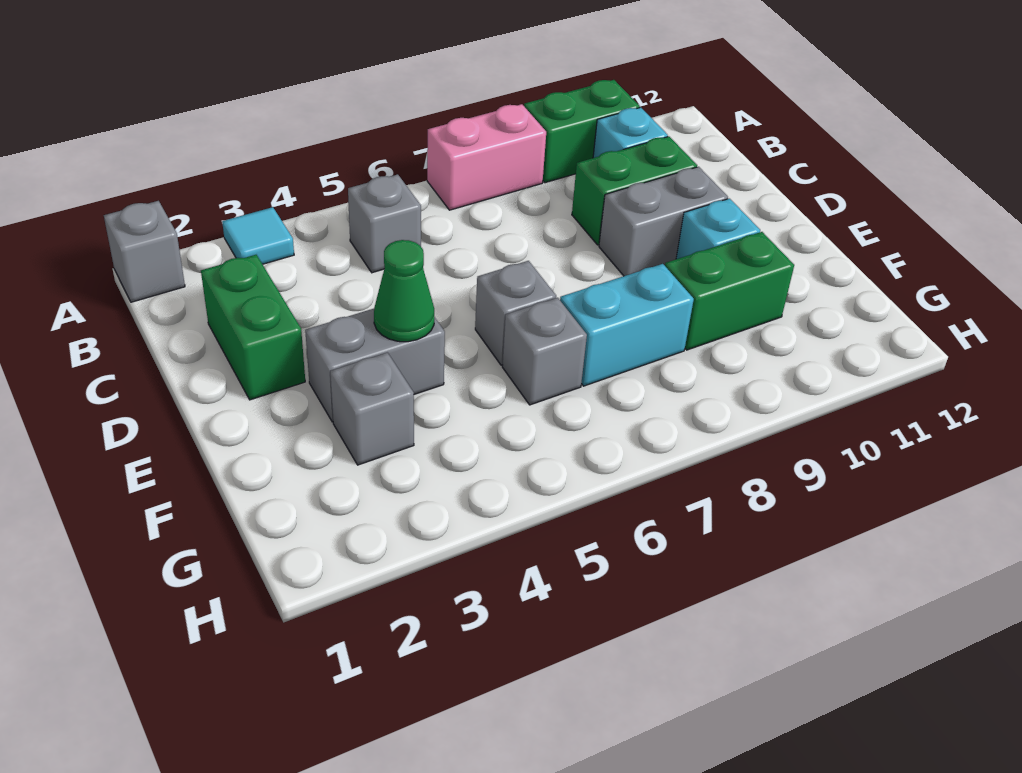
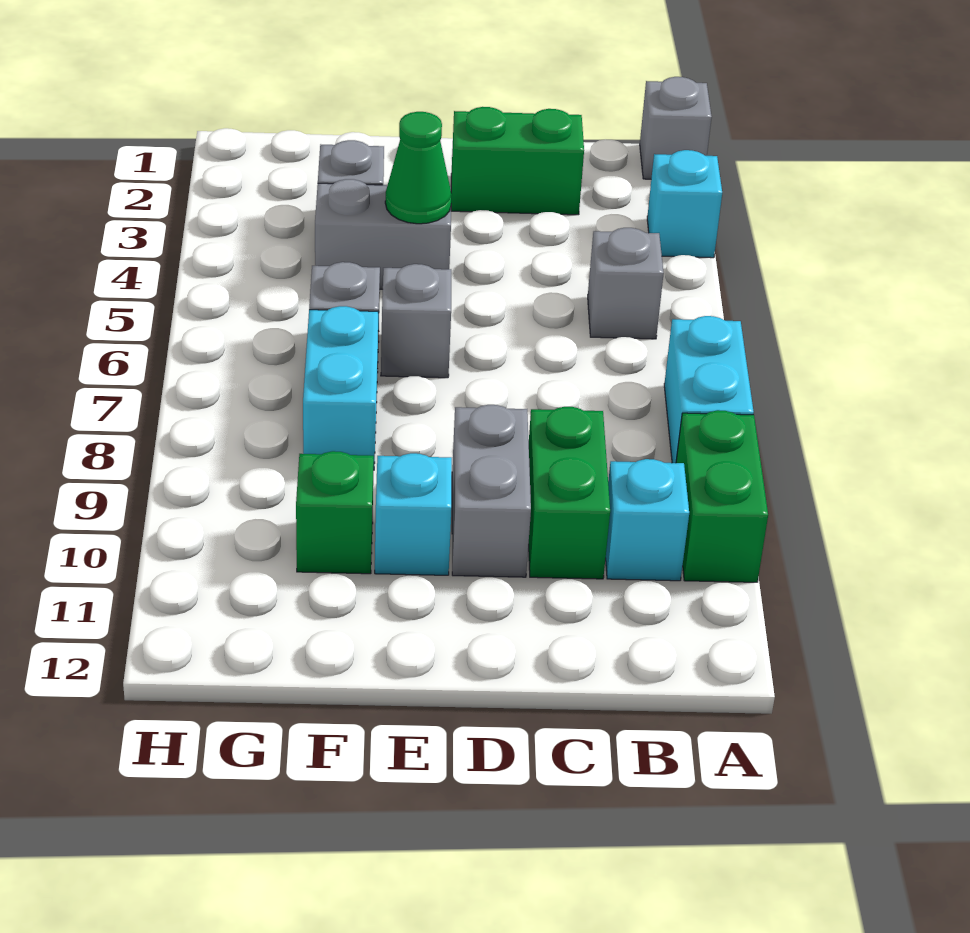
cyan 1x1 tile [222,207,294,264] -> cyan 1x1 brick [647,150,722,258]
pink 1x2 brick [427,104,546,210] -> cyan 1x2 brick [664,316,754,463]
grey 1x2 brick [305,309,445,422] -> grey 1x2 brick turned to [315,179,451,289]
green 1x2 brick [665,232,794,350] -> green 1x1 brick [296,451,374,574]

